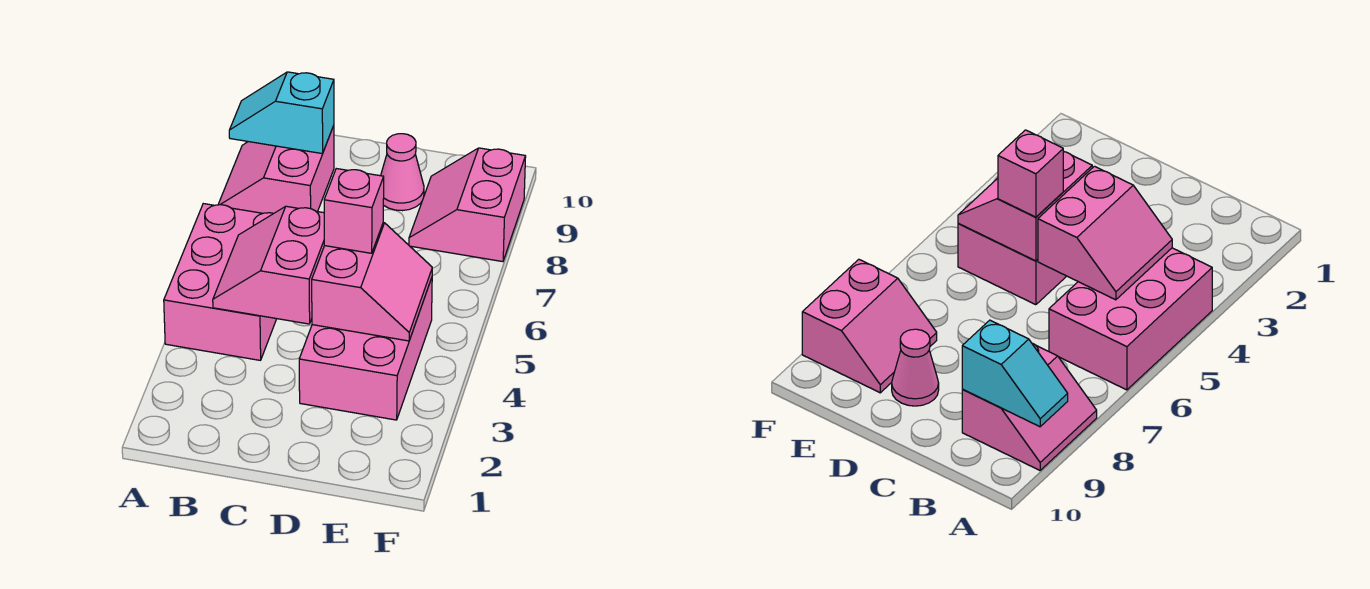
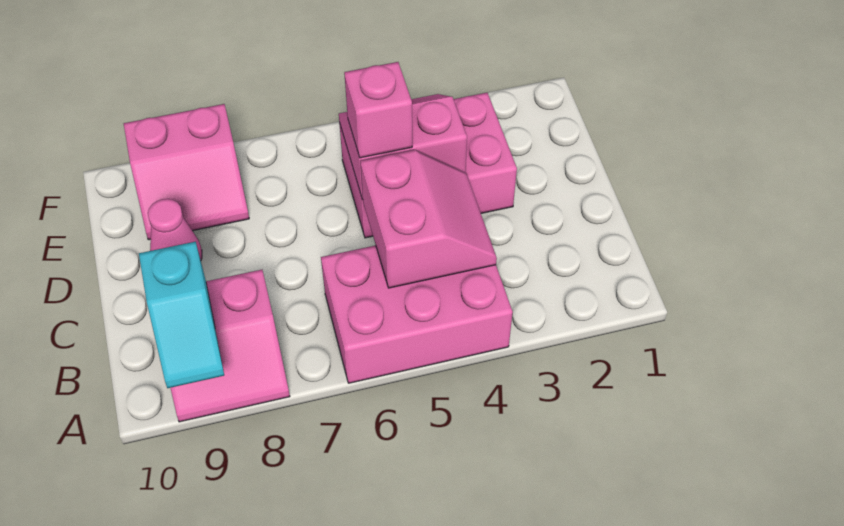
pink 2x2 slope [213,206,324,324] -> pink 2x2 slope turned to [360,150,497,288]

